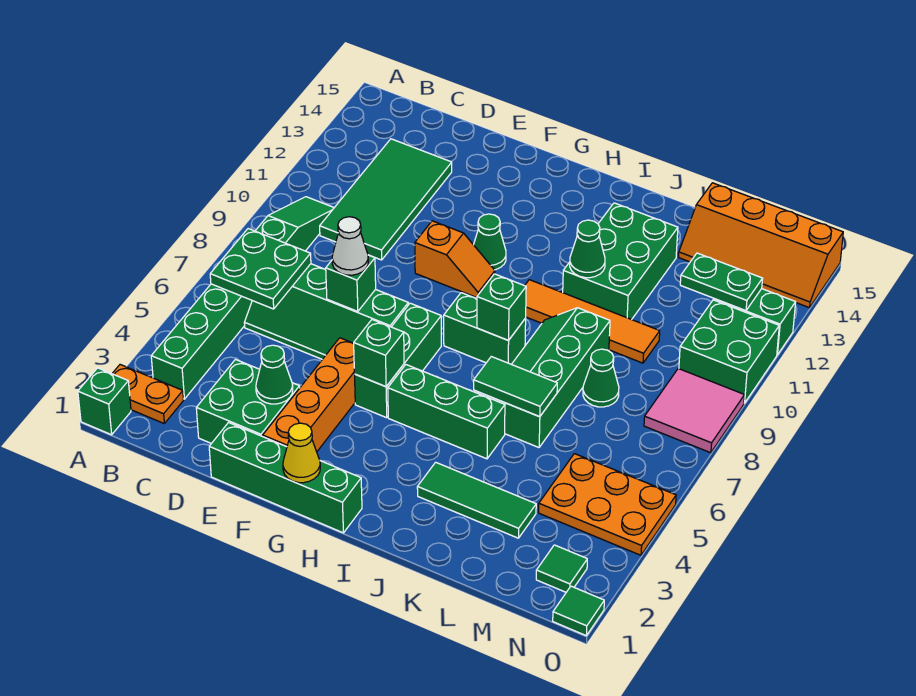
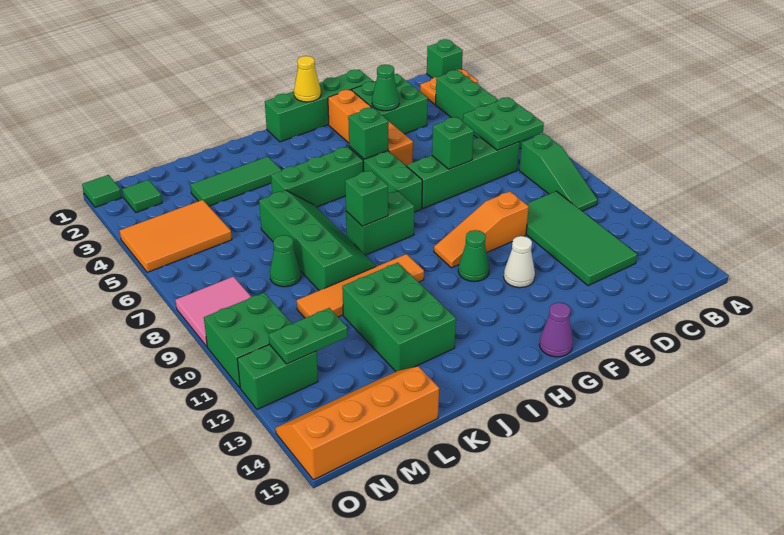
white 1x1 cone [332,217,368,275] -> white 1x1 cone moved to [504,236,535,288]
orange 1x2 slope [415,221,495,298] -> orange 1x3 slope [434,191,529,268]
none -> purple 1x1 cone [539,303,573,357]
green 1x2 tile [474,357,557,417] -> none
green 1x1 cone [570,220,605,278] -> none
orange 2x3 plate [539,454,676,555] -> orange 2x3 tile [120,200,232,272]

